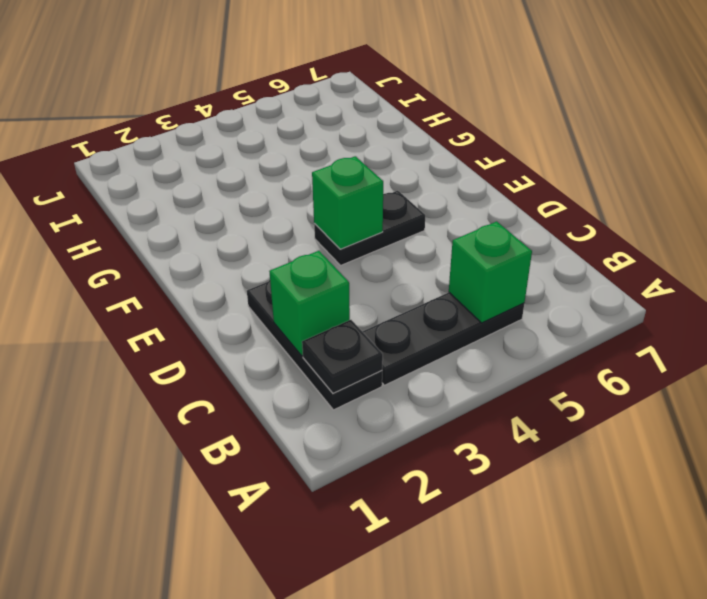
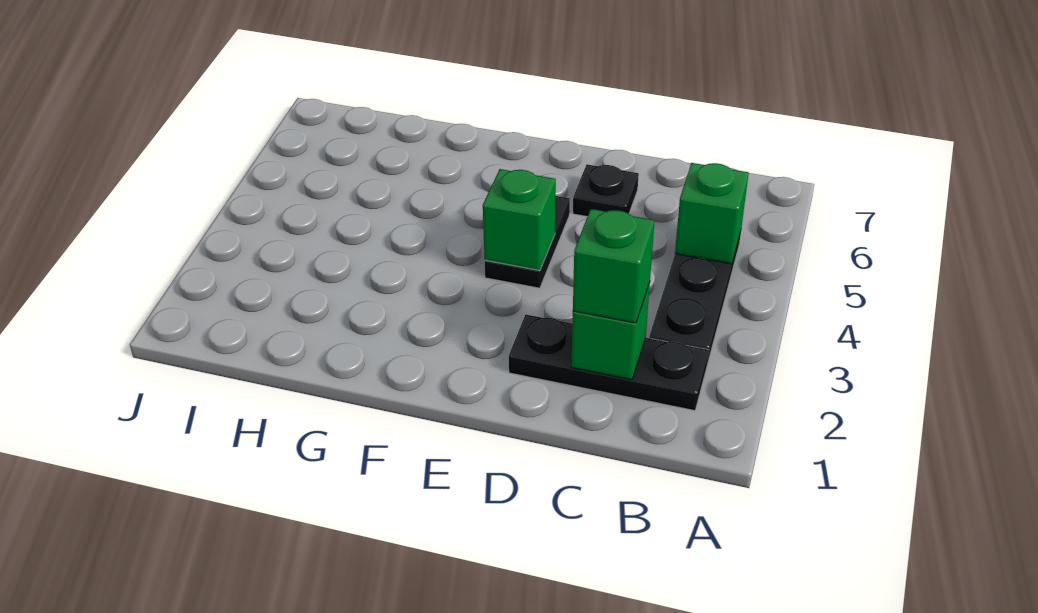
black 1x1 plate [302,320,383,393] -> black 1x1 plate moved to [573,164,639,217]
none -> green 1x1 brick [573,209,654,323]

